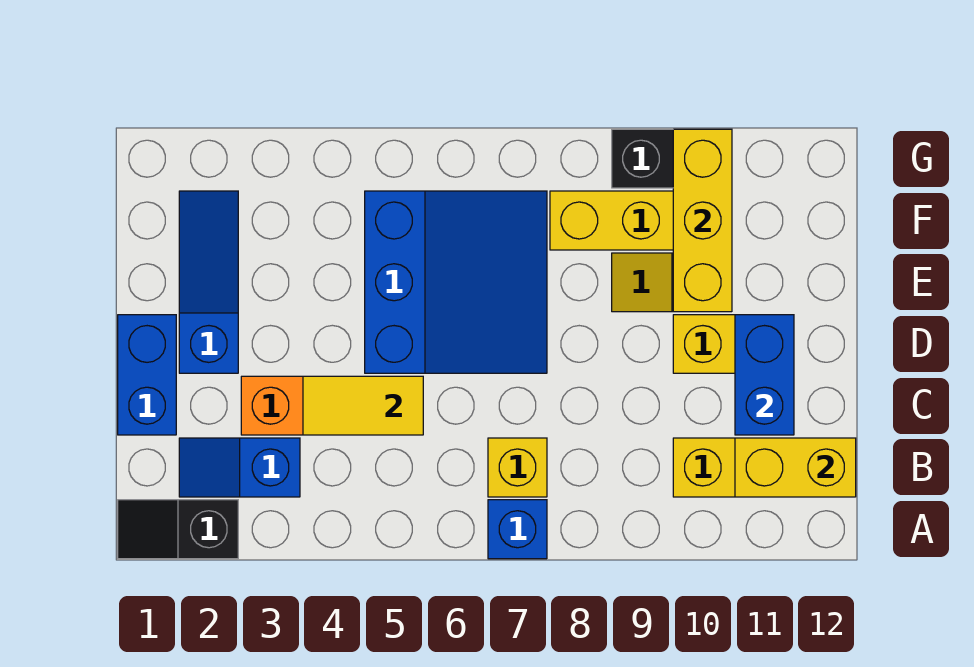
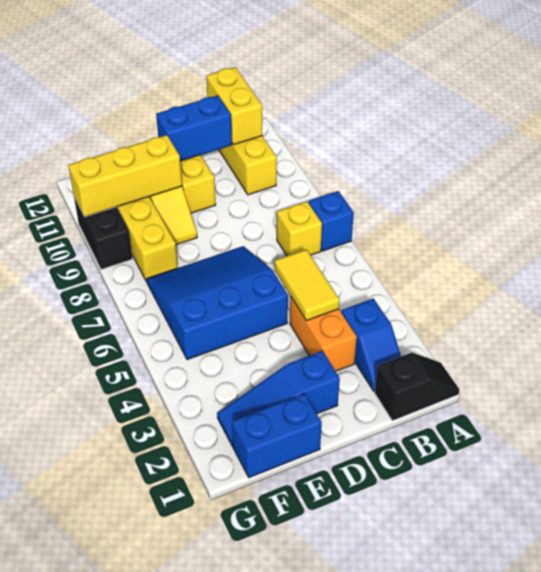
black 1x2 slope [118,500,238,559] -> black 1x2 slope turned to [375,353,460,421]
blue 1x2 brick [118,315,176,435] -> blue 1x2 brick moved to [232,394,322,478]

